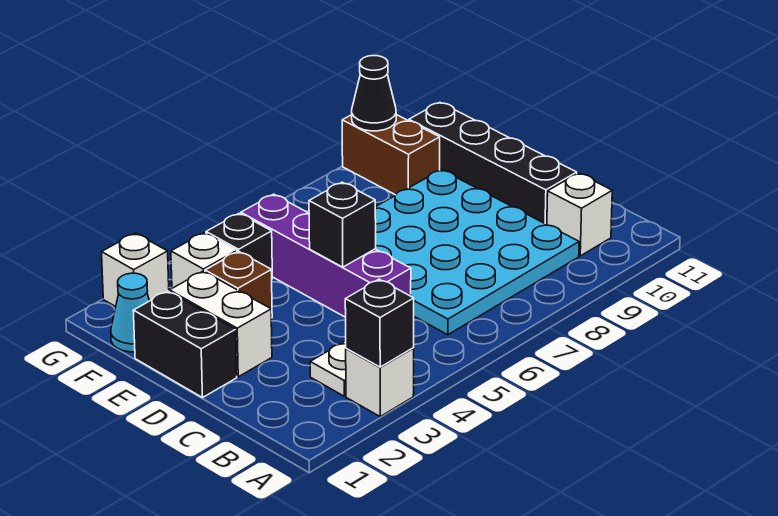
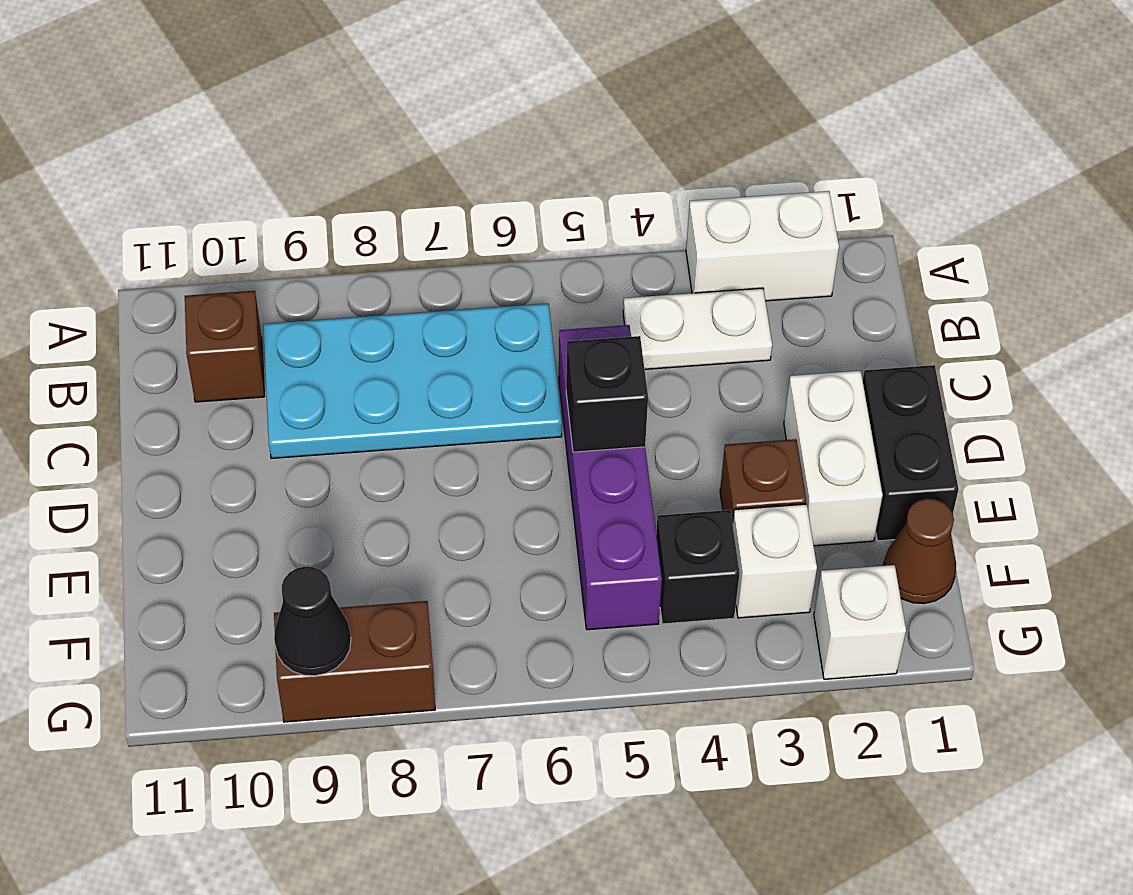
white 1x1 brick [346,348,414,416] -> white 1x2 brick [686,191,839,301]
black 1x1 brick [345,279,414,367] -> none
cyan 4x4 plate [375,170,579,335] -> cyan 2x4 plate [263,304,562,458]
white 1x1 brick [547,173,612,256] -> brown 1x1 brick [185,291,265,402]
black 1x4 brick [409,102,577,225] -> none
cyan 1x1 cone [111,273,149,352] -> brown 1x1 cone [883,498,956,603]
brown 1x2 brick [342,115,440,195] -> brown 1x2 brick turned to [274,601,435,722]

